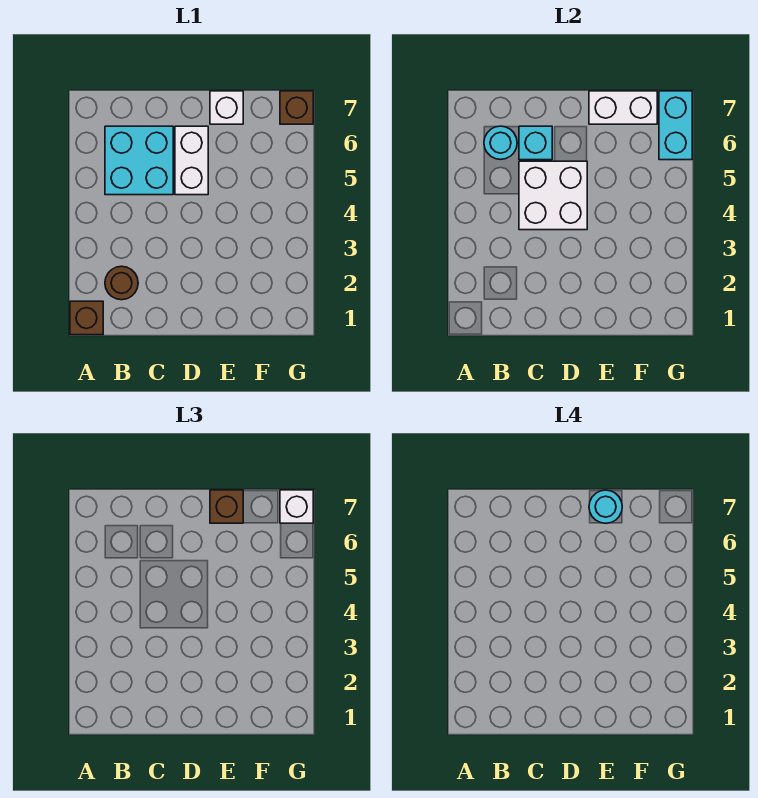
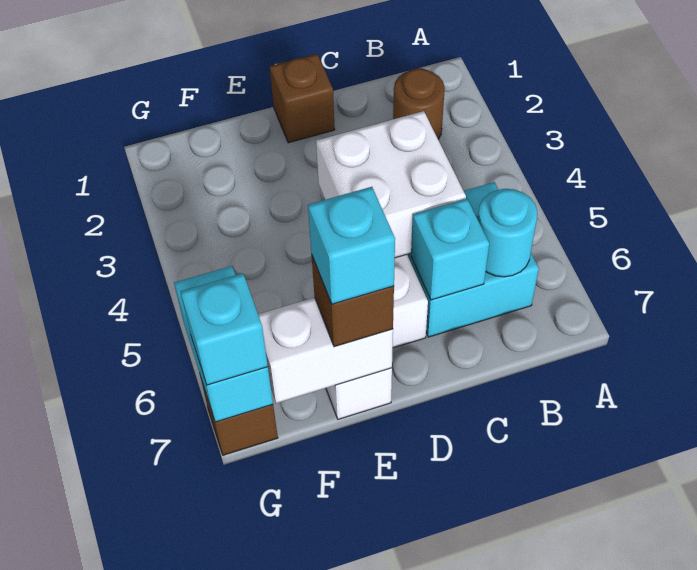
brown 1x1 brick [70,301,103,335] -> brown 1x1 brick moved to [270,54,335,143]
cyan 1x1 round brick [589,490,622,523] -> cyan 1x1 brick [308,187,395,304]
white 1x1 brick [280,490,313,523] -> cyan 1x1 brick [181,273,268,385]

